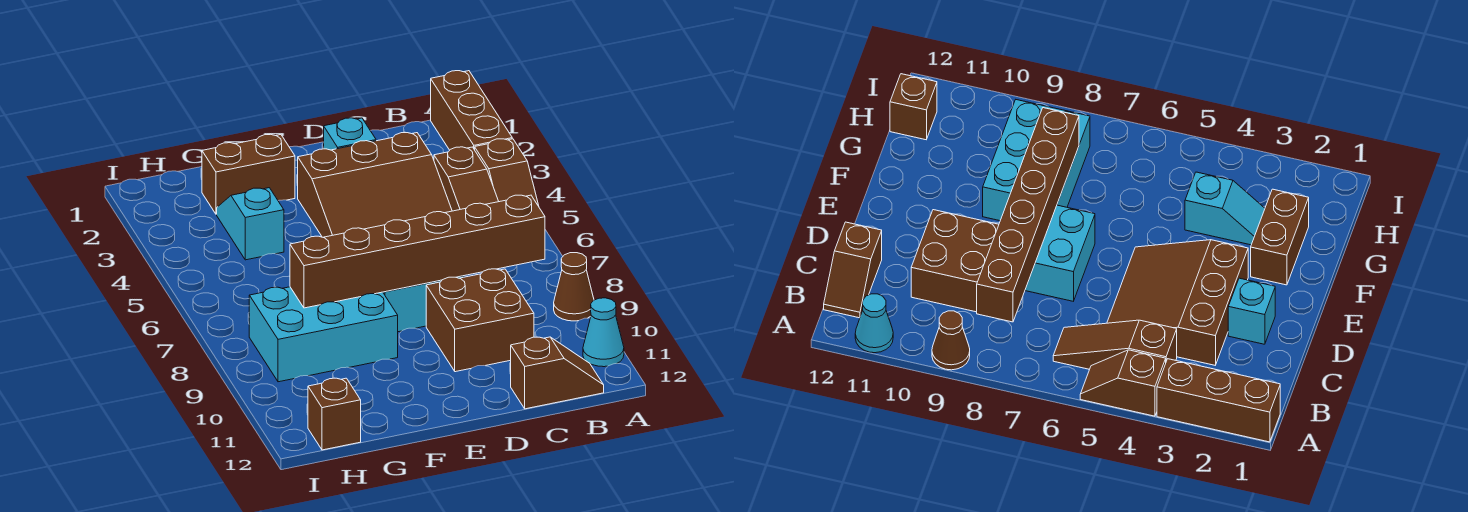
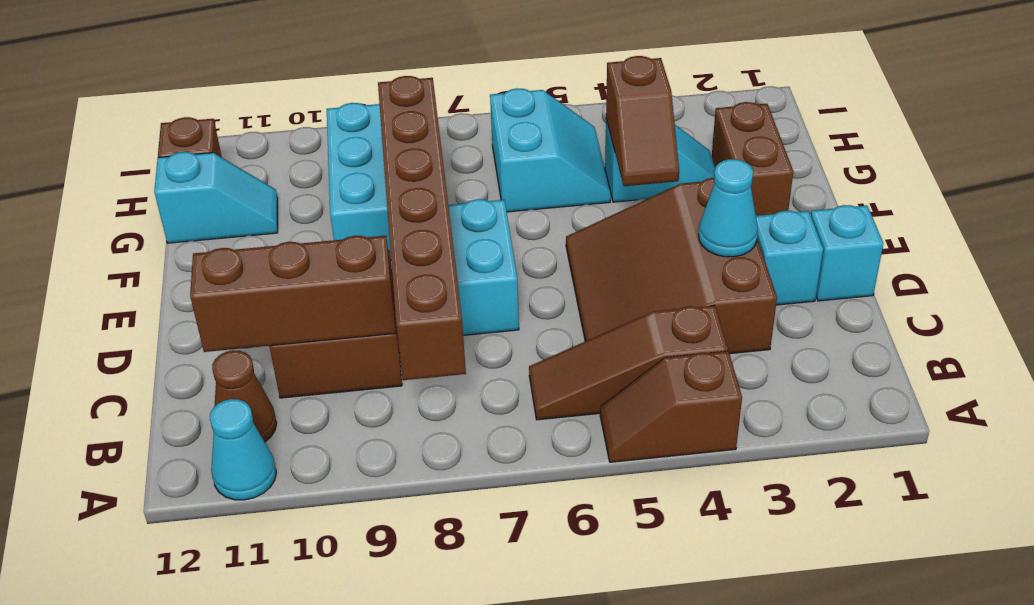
brown 1x3 brick [431,71,512,150] -> brown 1x3 brick moved to [190,236,396,352]
brown 1x1 cone [554,253,594,321] -> brown 1x1 cone moved to [212,350,277,442]
brown 1x2 slope [511,337,604,409] -> brown 1x2 slope moved to [606,56,679,186]
none -> cyan 1x1 brick [811,205,883,301]
none -> cyan 1x1 cone [699,159,758,257]
none -> cyan 2x2 slope [490,88,611,212]
none -> cyan 1x2 slope [154,152,278,243]

